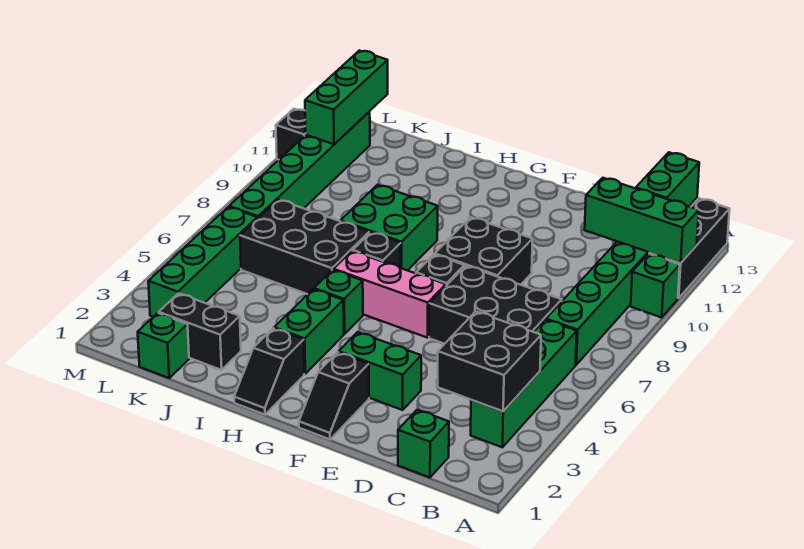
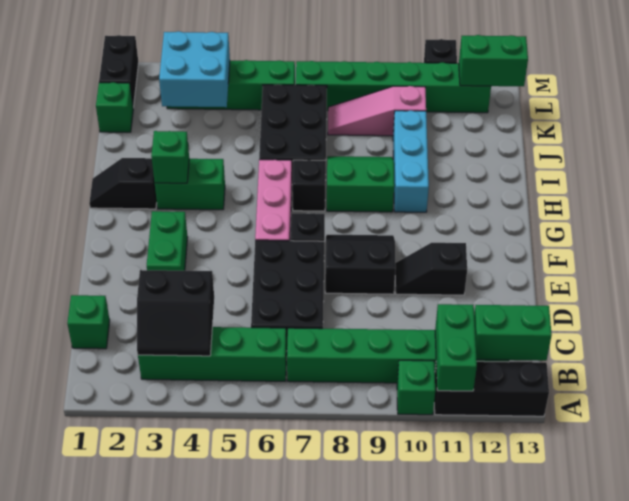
green 1x3 brick [585,178,699,263] -> green 1x2 brick [435,304,477,391]
black 2x2 brick [438,311,541,411] -> black 2x2 slope [137,270,214,356]
black 2x2 brick [435,217,533,285] -> black 2x2 slope [325,235,396,294]
black 1x2 slope [299,352,369,439] -> black 1x2 slope moved to [395,243,467,295]
green 1x1 brick [314,270,363,334] -> green 1x1 brick moved to [151,131,189,183]
green 2x2 brick [341,185,438,271] -> green 2x2 slope [327,156,394,212]
none -> cyan 1x3 brick [393,111,429,212]
black 1x2 brick [159,293,241,370] -> black 1x2 brick moved to [99,35,139,108]
none -> cyan 2x2 brick [159,31,230,107]
none -> pink 1x3 slope [328,86,426,136]
green 1x3 brick [305,51,388,144] -> green 1x2 brick [459,35,528,86]

